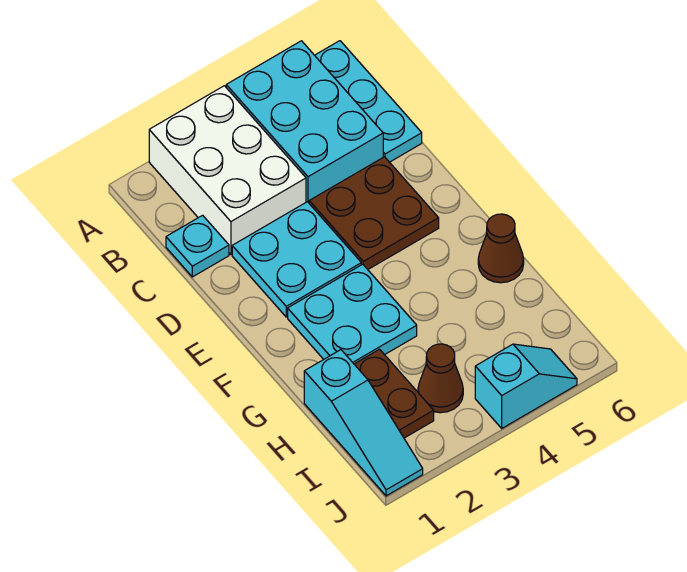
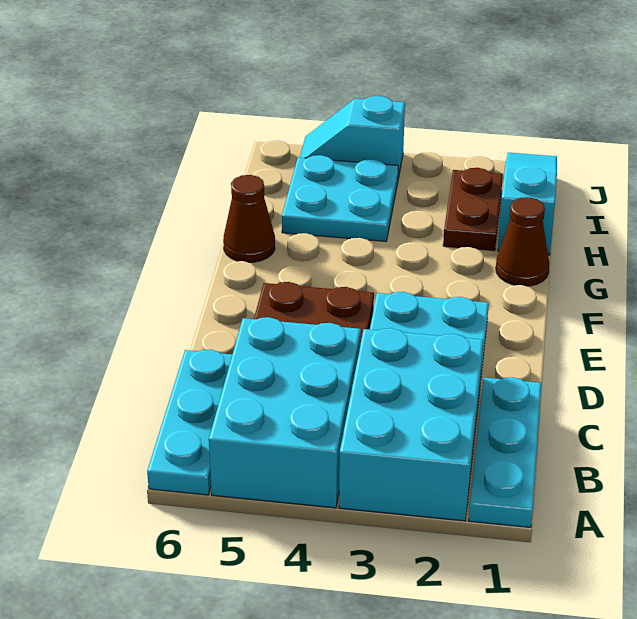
white 2x3 brick [149,86,306,254] -> cyan 2x3 brick [339,328,483,521]
cyan 1x1 plate [166,215,229,277] -> cyan 1x3 plate [469,377,542,528]
cyan 2x2 plate [288,264,417,364] -> cyan 2x2 plate moved to [282,155,398,241]
brown 1x1 cone [418,344,463,413] -> brown 1x1 cone moved to [496,197,549,286]

